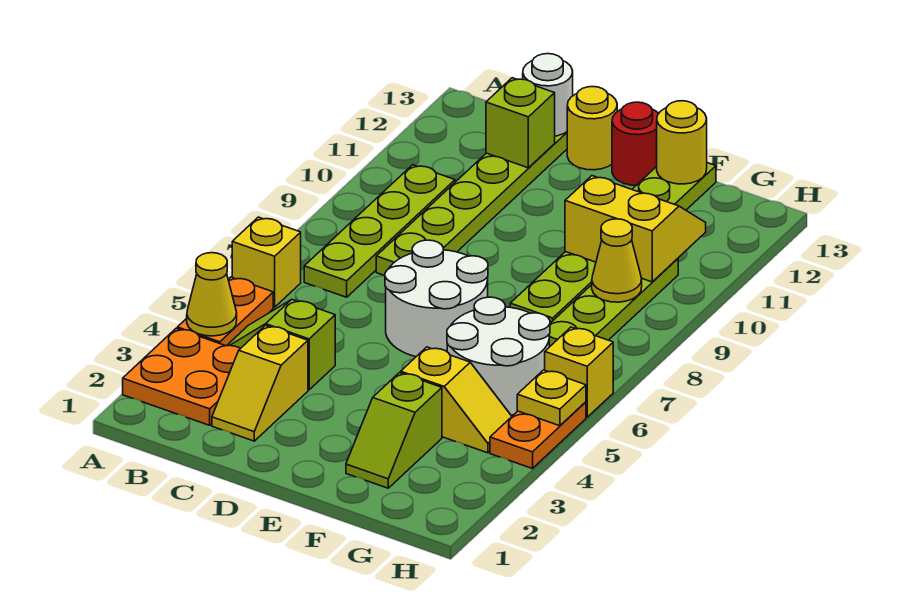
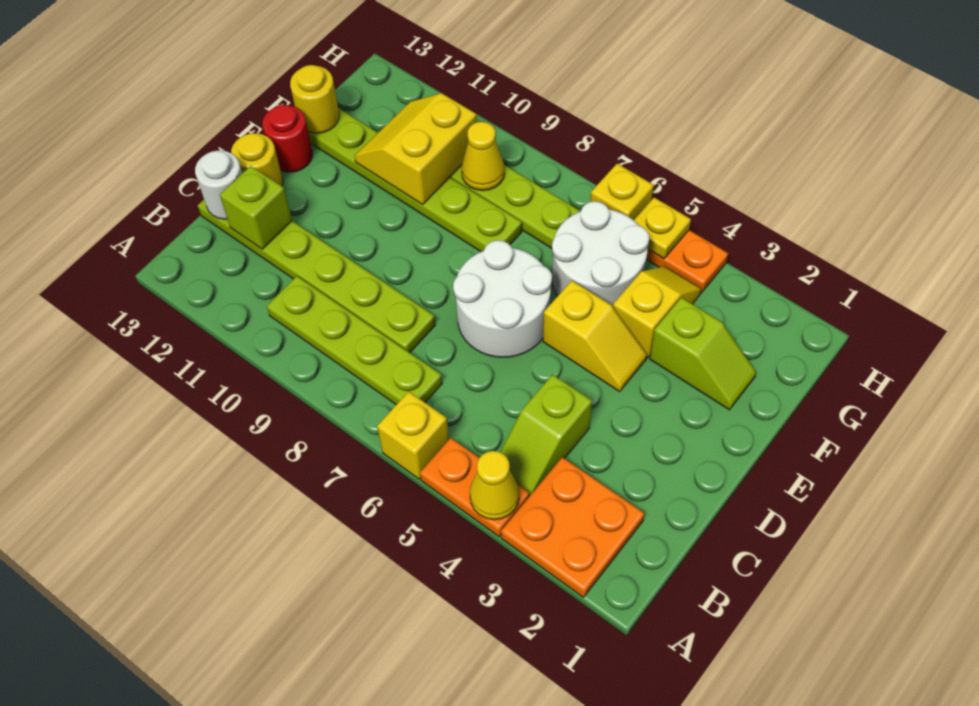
yellow 1x2 slope [212,325,308,441] -> yellow 1x2 slope moved to [543,281,647,391]

